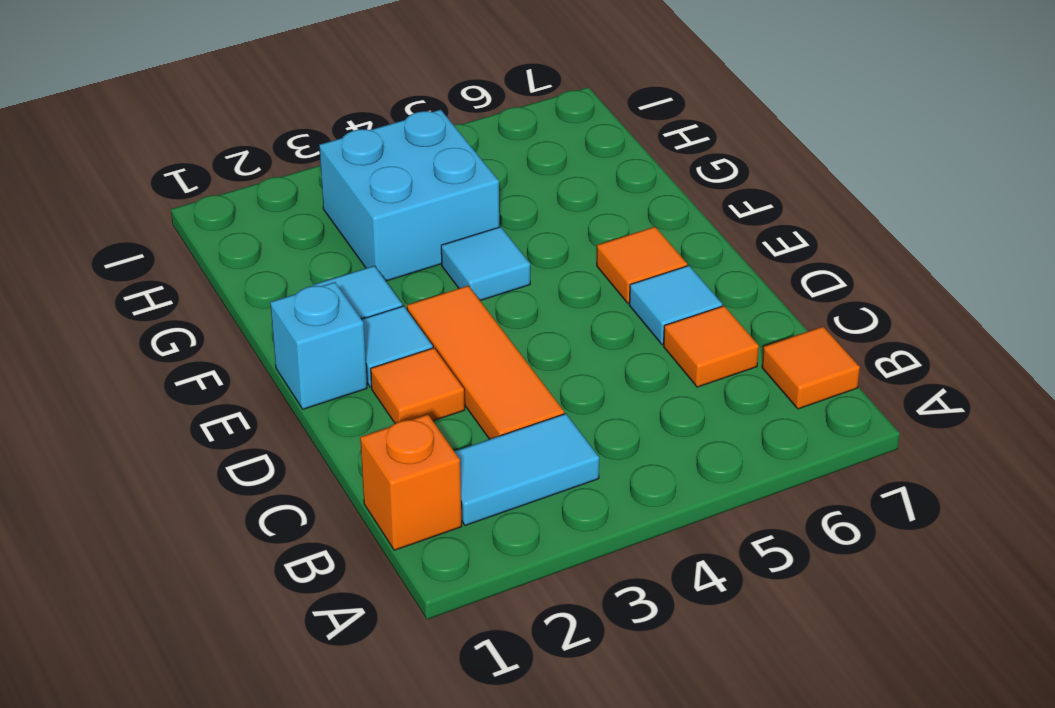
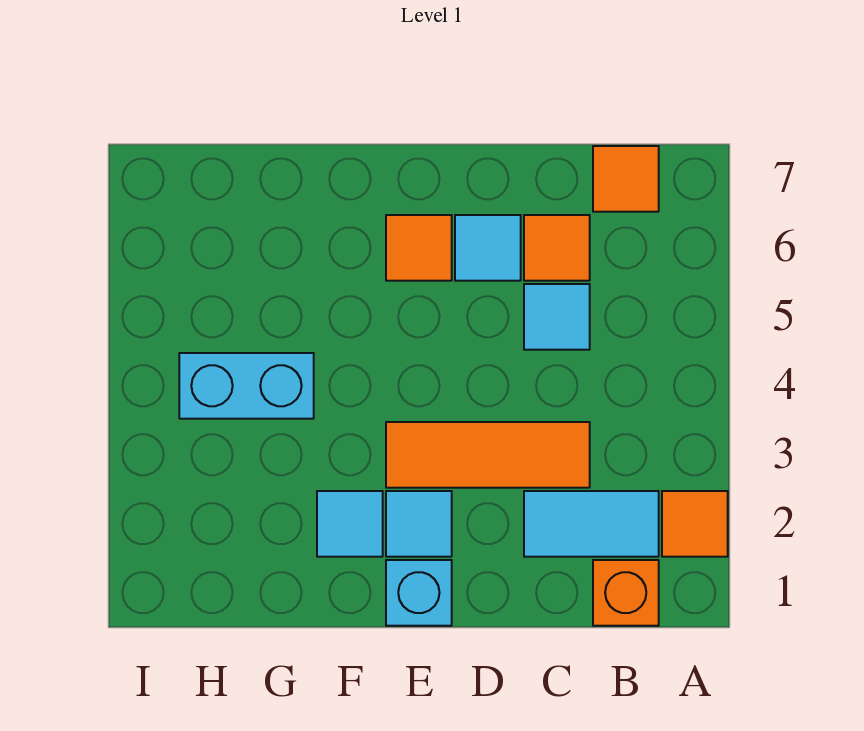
cyan 1x2 tile [454,414,599,526] -> cyan 1x2 tile turned to [524,491,659,557]
orange 1x1 tile [371,348,465,423] -> orange 1x1 tile moved to [662,491,728,557]
cyan 1x1 tile [441,227,530,301] -> cyan 1x1 tile moved to [524,284,590,350]
cyan 2x2 brick [319,110,499,281] -> cyan 1x2 brick [179,353,314,419]

